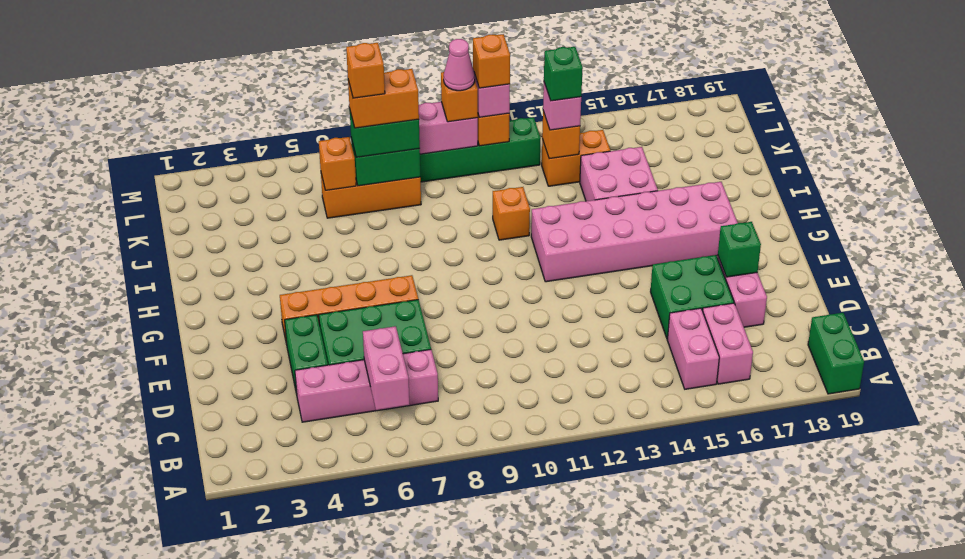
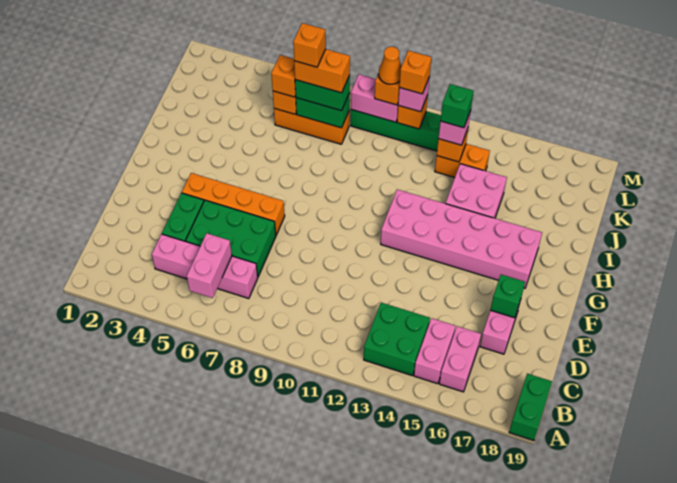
green 2x2 brick [651,255,734,339] -> green 2x2 brick moved to [364,303,430,376]
orange 1x1 brick [493,187,530,240] -> orange 1x1 brick moved to [271,55,296,97]
pink 1x1 cone [444,39,475,91] -> orange 1x1 cone [378,47,402,84]

